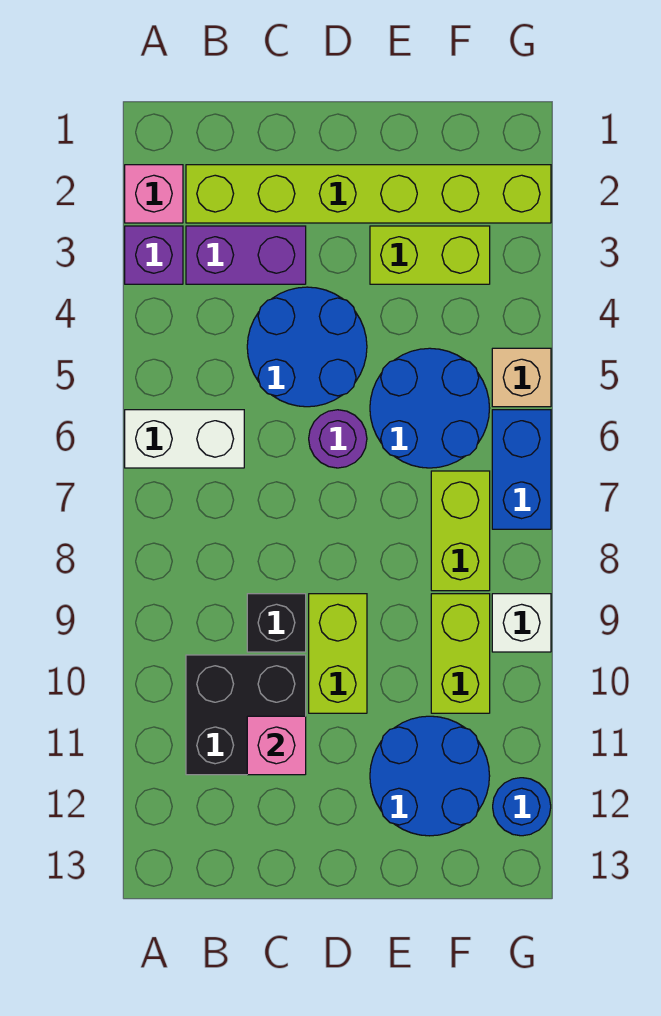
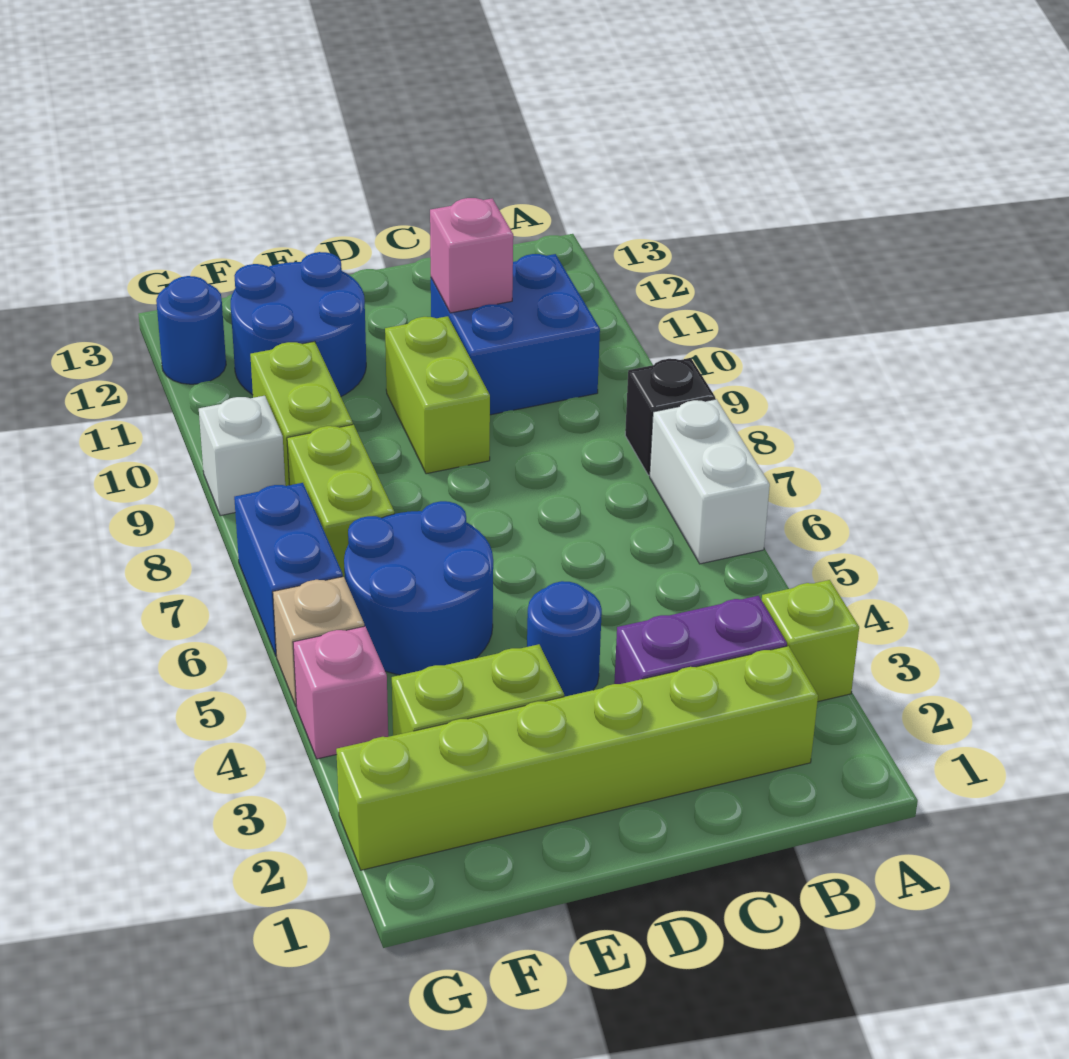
pink 1x1 brick [125,165,183,223] -> pink 1x1 brick moved to [293,626,388,759]
purple 1x1 brick [125,226,183,284] -> lime 1x1 brick [762,580,859,702]
white 1x2 brick [125,410,244,468] -> white 1x2 brick turned to [650,399,770,564]
black 2x2 brick [186,655,306,775] -> blue 2x2 brick [431,254,600,415]
blue 2x2 round brick [247,287,367,407] -> blue 1x1 round brick [527,581,602,697]
black 1x1 brick [247,594,306,652] -> black 1x1 brick moved to [625,358,715,475]
purple 1x1 round brick [309,410,367,468] -> none

